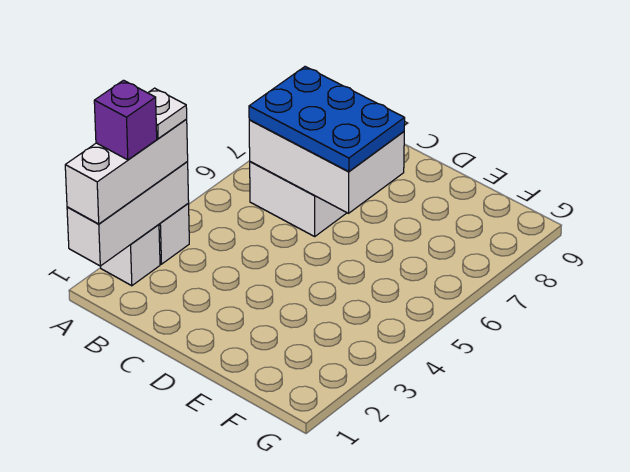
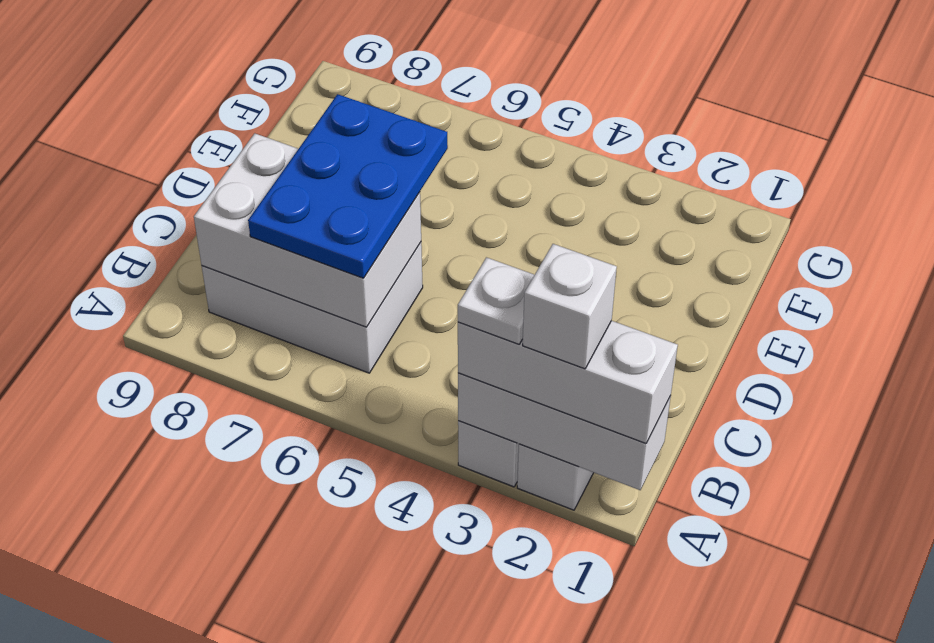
purple 1x1 brick [94,80,157,160] -> white 1x1 brick [523,244,617,369]
white 2x3 brick [249,120,404,213] -> white 2x3 brick turned to [194,133,421,327]

